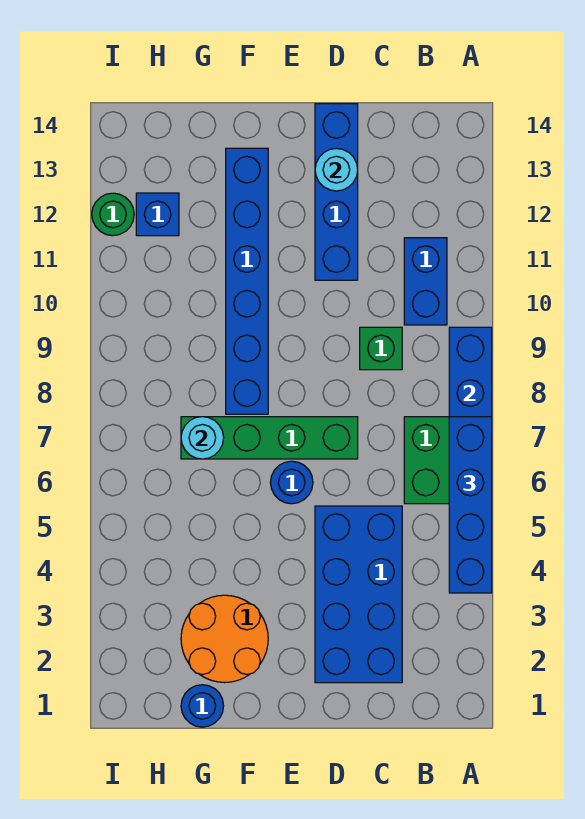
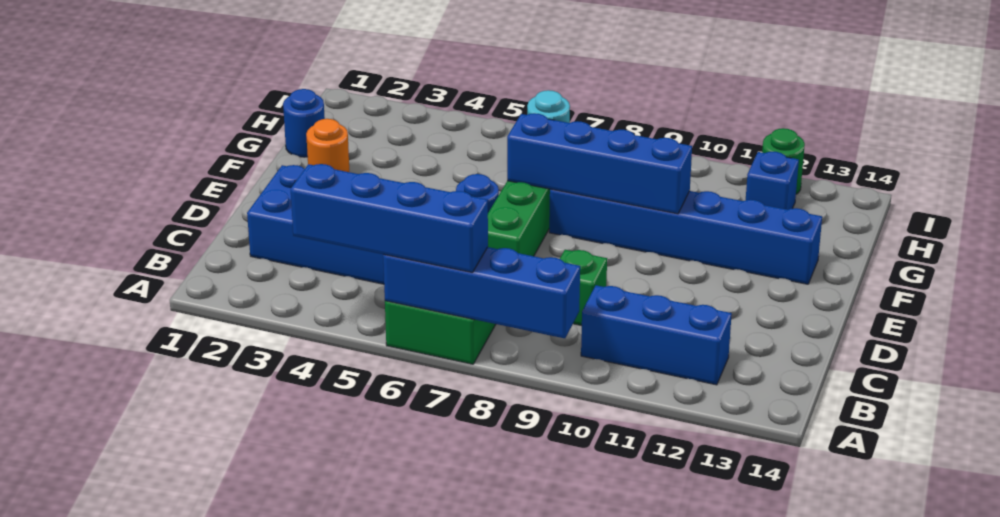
blue 1x2 brick [404,238,447,325] -> blue 1x3 brick [581,285,732,385]
blue 1x4 brick [315,104,358,280] -> blue 1x4 brick moved to [507,113,692,214]
cyan 1x1 round brick [315,148,358,191] -> none
orange 2x2 round brick [181,595,268,683] -> orange 1x1 round brick [306,119,349,172]

